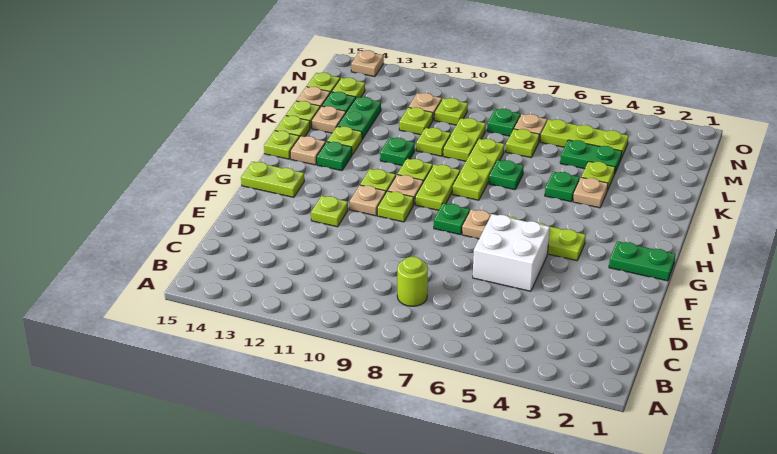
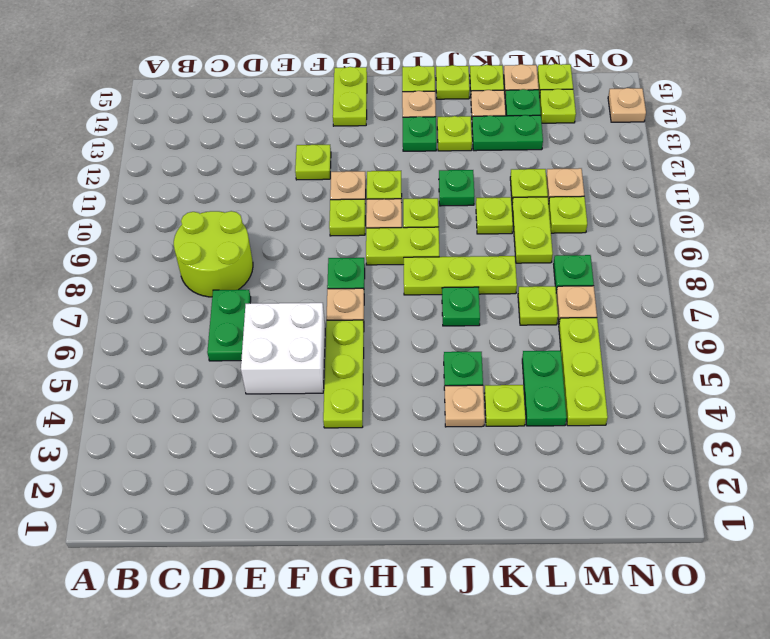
lime 1x1 round brick [397,257,428,306] -> lime 2x2 round brick [174,211,253,297]
green 1x2 plate [609,241,676,281] -> green 1x2 plate moved to [207,290,251,361]
lime 1x2 plate [443,118,486,161] -> lime 1x2 plate turned to [512,197,553,263]

